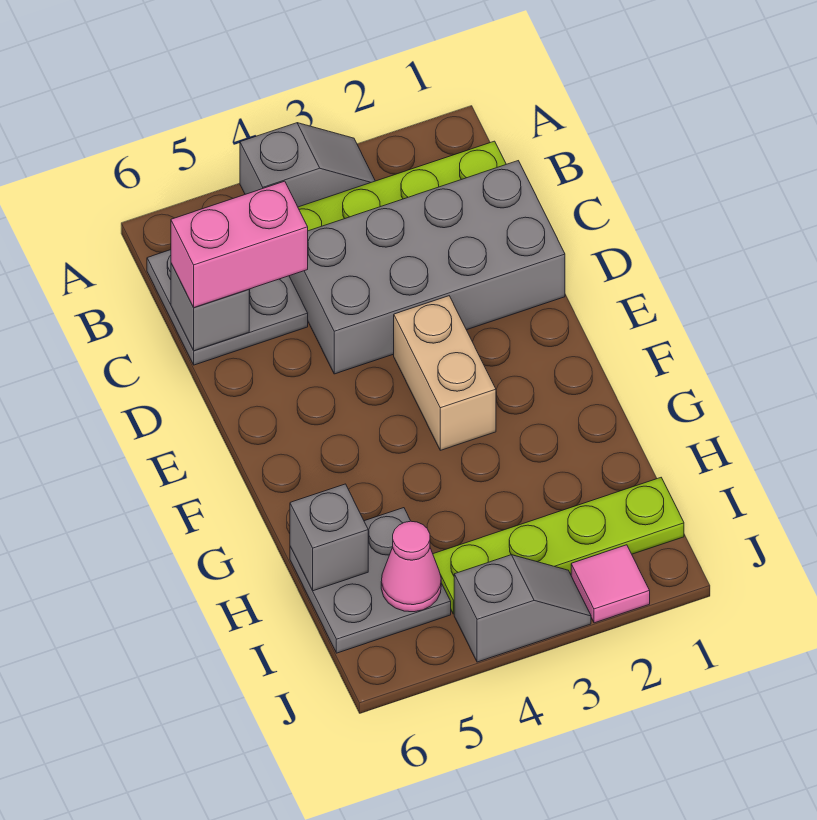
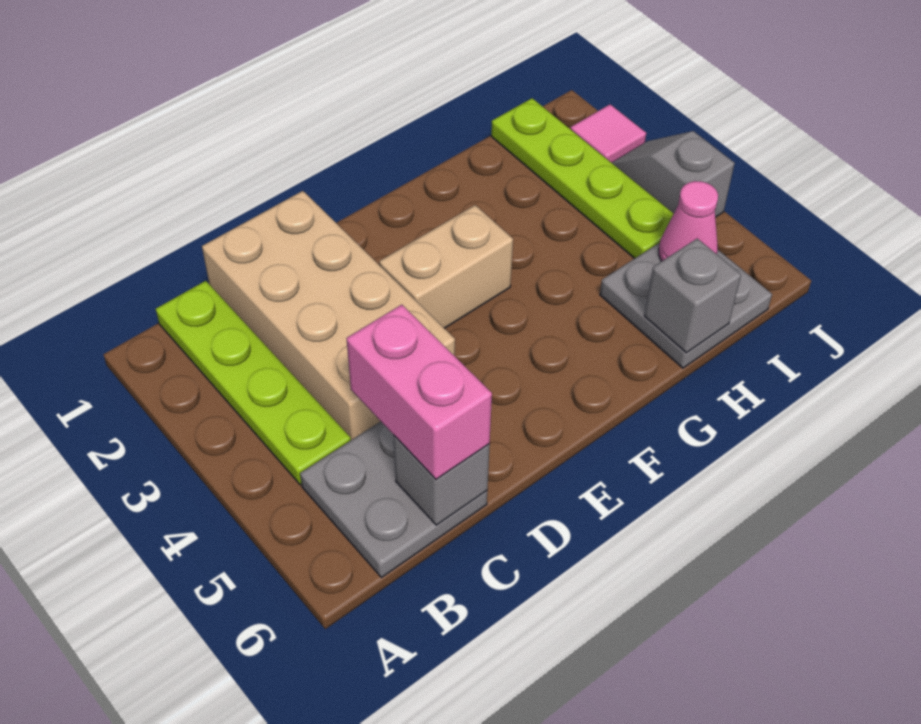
grey 1x2 slope [240,123,375,207] -> none
grey 2x4 brick [289,161,565,374] -> tan 2x4 brick [202,191,455,440]

